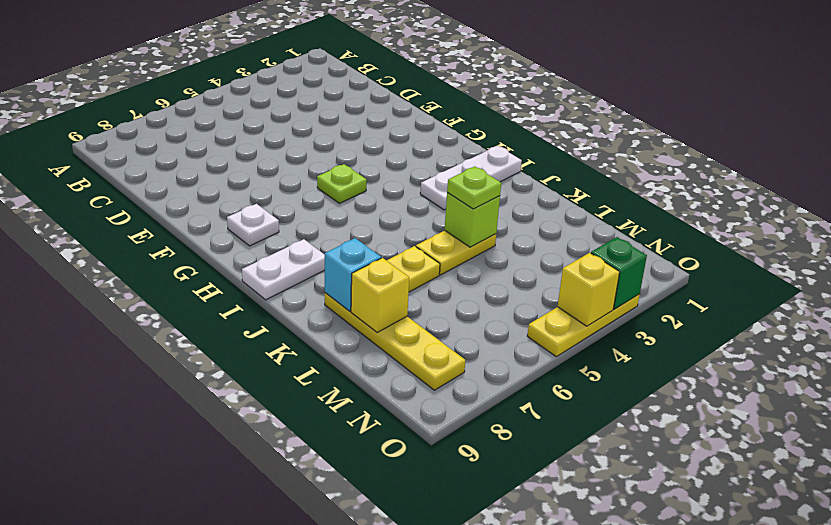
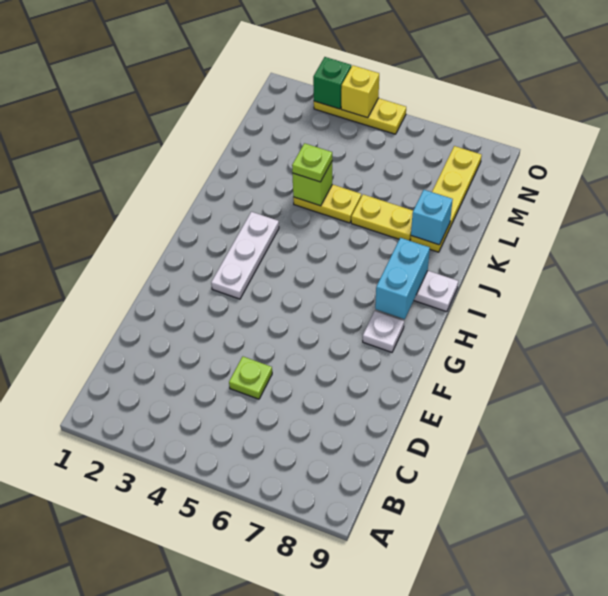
lime 1x1 plate [317,164,367,203] -> lime 1x1 plate moved to [229,357,272,399]
none -> cyan 1x2 brick [375,238,430,319]
white 1x3 plate [420,146,522,210] -> white 1x3 plate turned to [211,212,279,299]
yellow 1x1 brick [351,258,409,332] -> none

